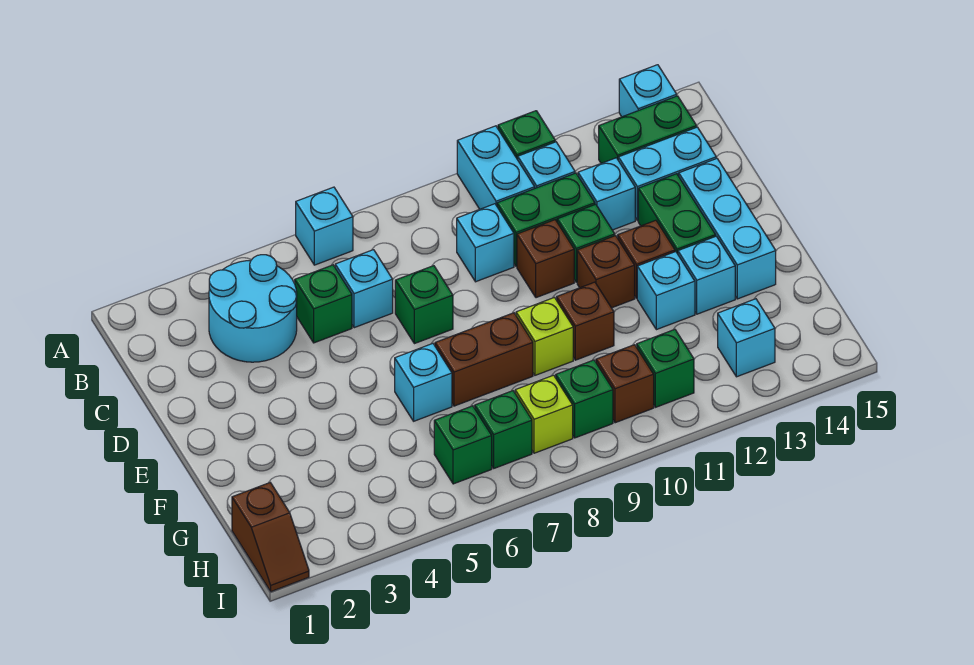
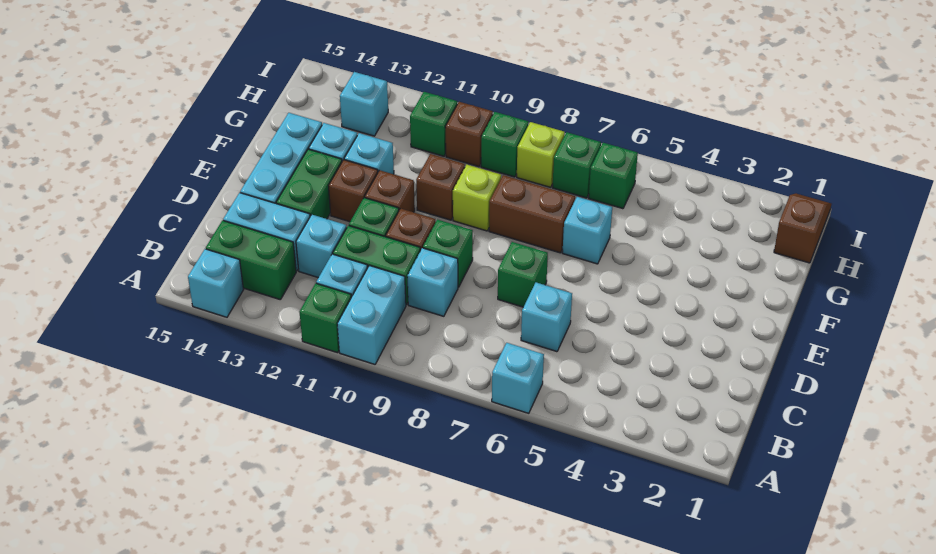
cyan 2x2 round brick [209,255,297,362] -> none
green 1x1 brick [295,265,352,343] -> green 1x1 brick moved to [423,220,473,287]

